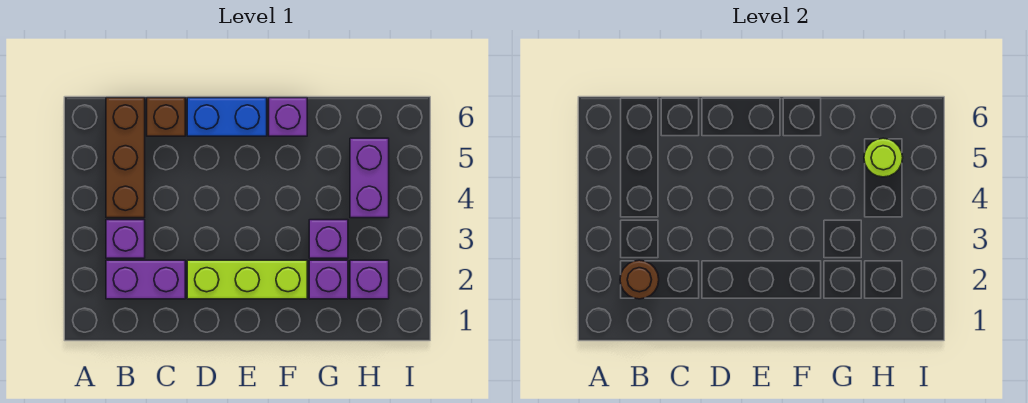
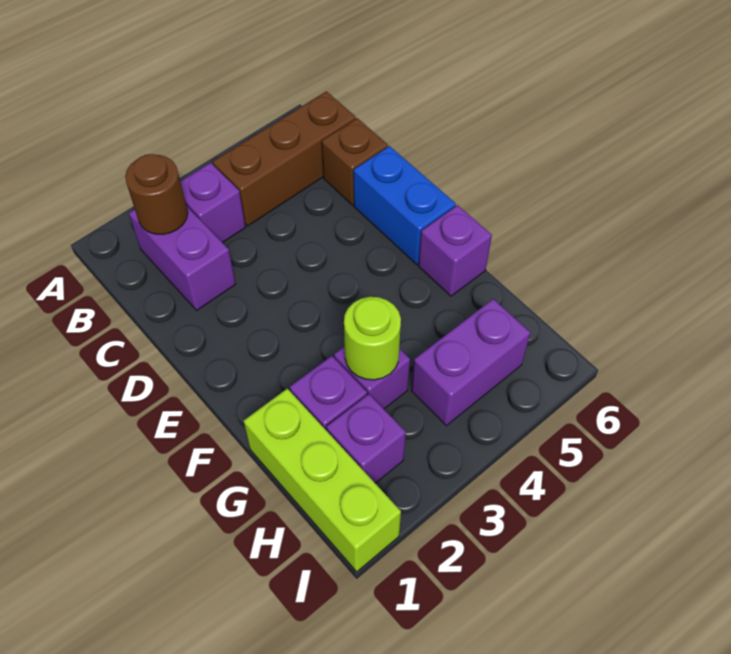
lime 1x3 brick [187,260,307,299] -> lime 1x3 brick moved to [243,389,401,572]
lime 1x1 round brick [864,138,903,177] -> lime 1x1 round brick moved to [344,297,401,380]

